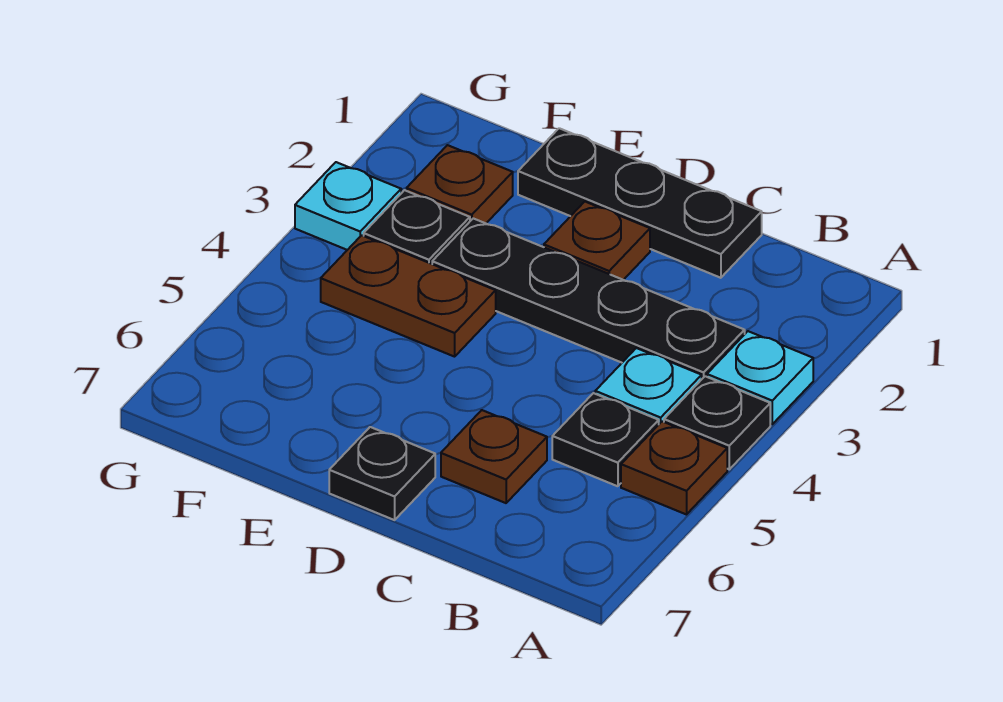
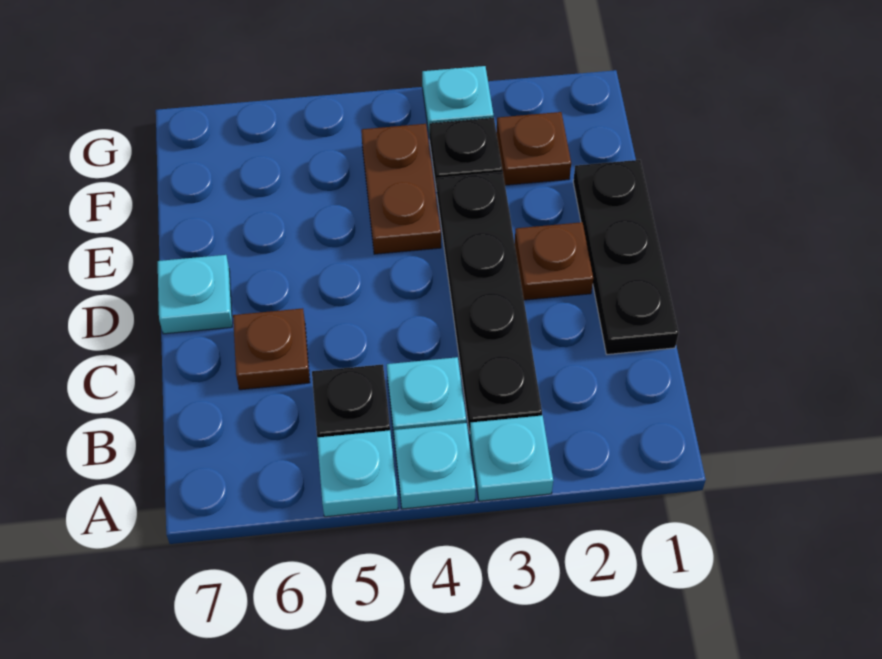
black 1x1 plate [664,376,770,469] -> cyan 1x1 plate [394,423,476,509]
brown 1x1 plate [621,421,727,515] -> cyan 1x1 plate [317,430,398,517]
black 1x1 plate [329,427,435,520] -> cyan 1x1 plate [158,255,232,334]

